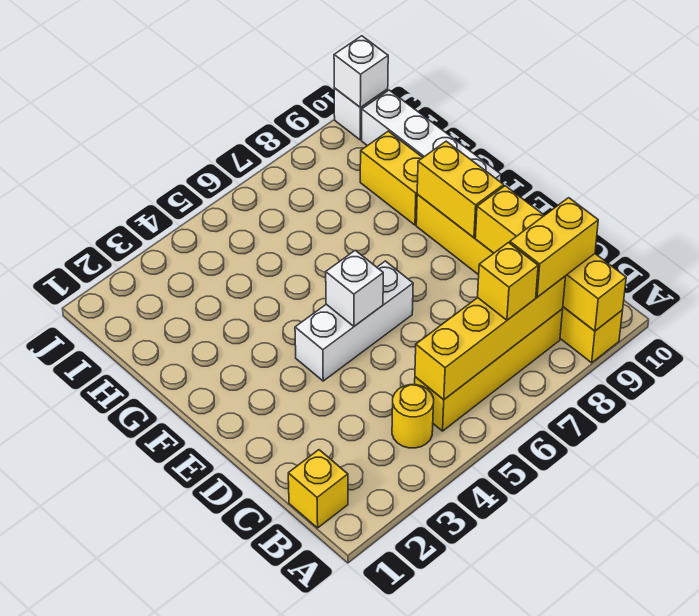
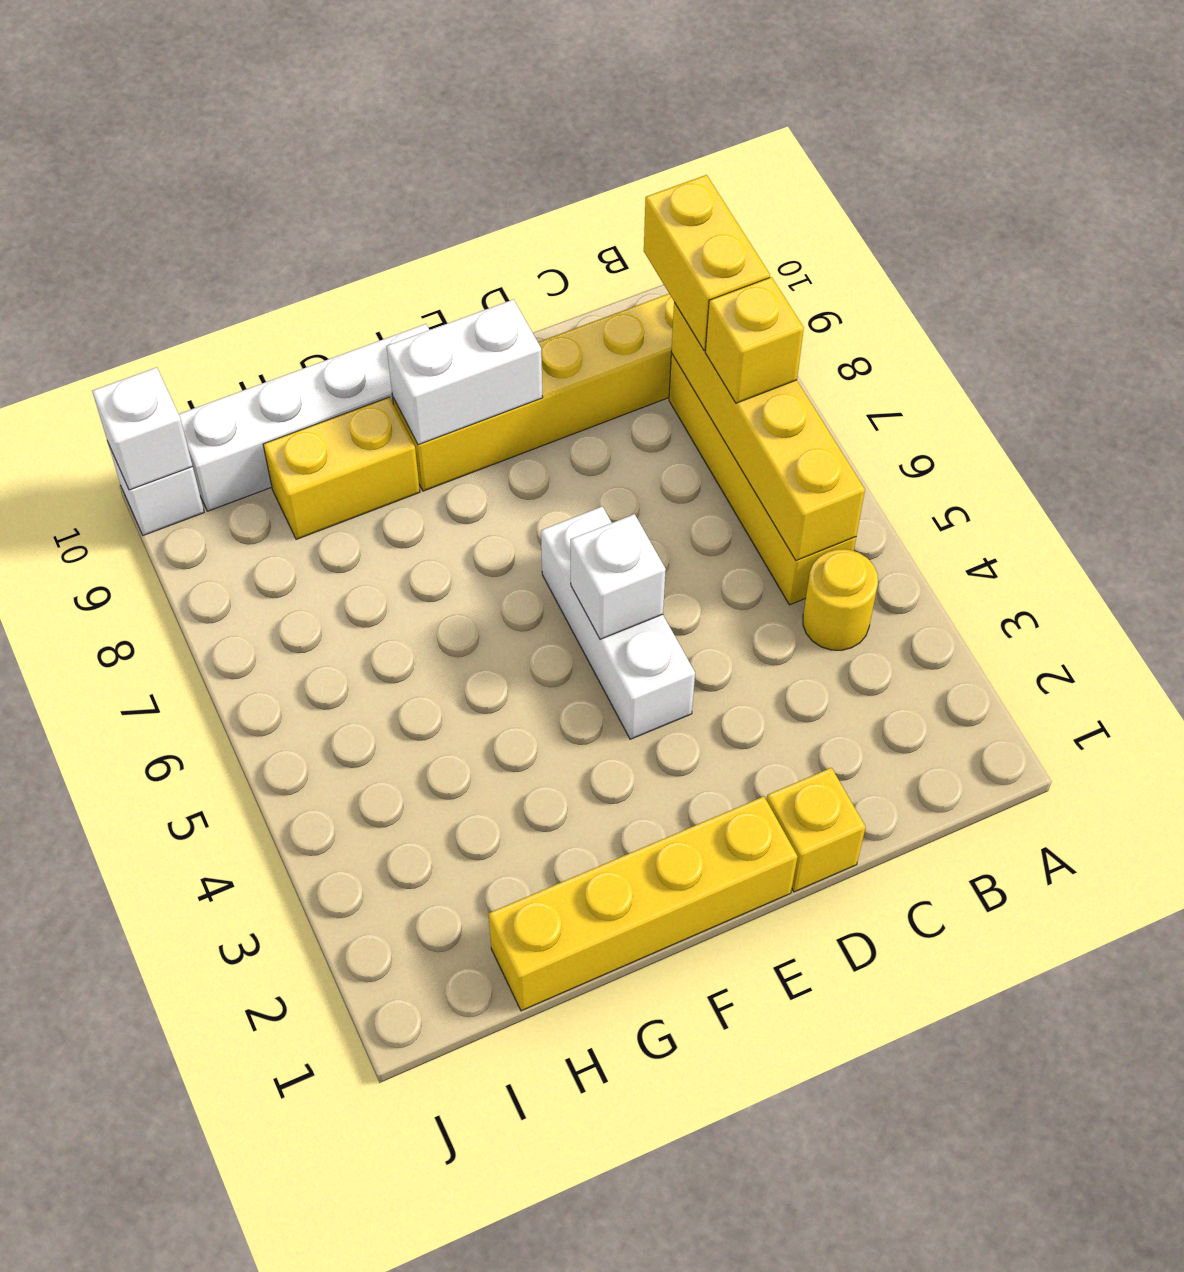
yellow 1x4 brick [475,186,626,331] -> yellow 1x4 brick moved to [488,796,797,1011]
yellow 1x1 brick [288,450,348,528] -> yellow 1x1 brick moved to [767,768,866,892]
yellow 1x2 brick [417,141,504,238] -> white 1x2 brick [387,299,543,445]

